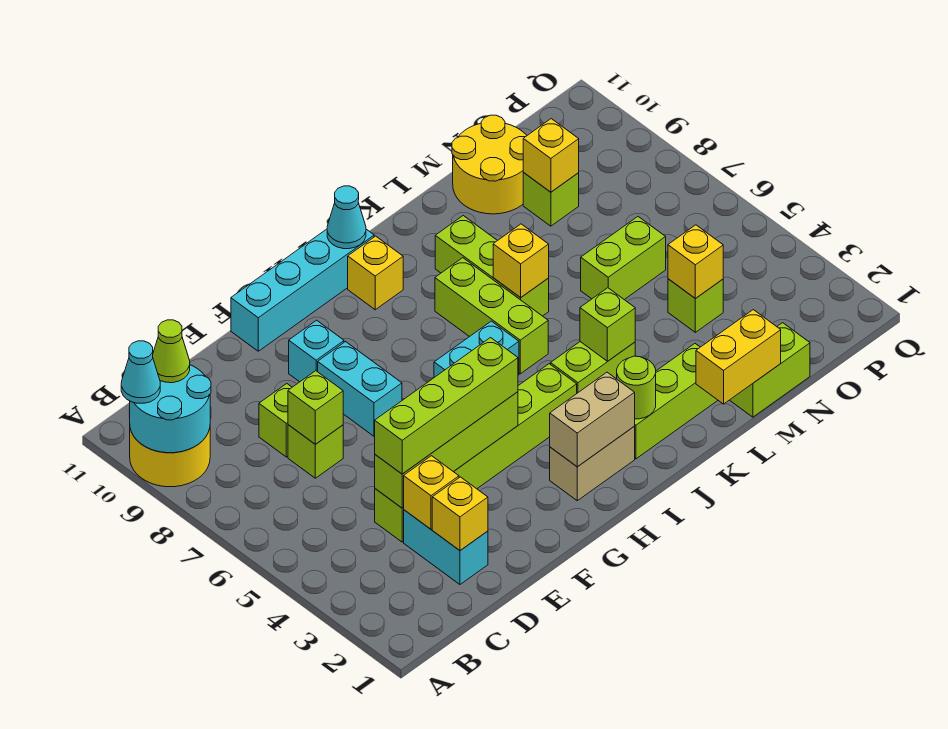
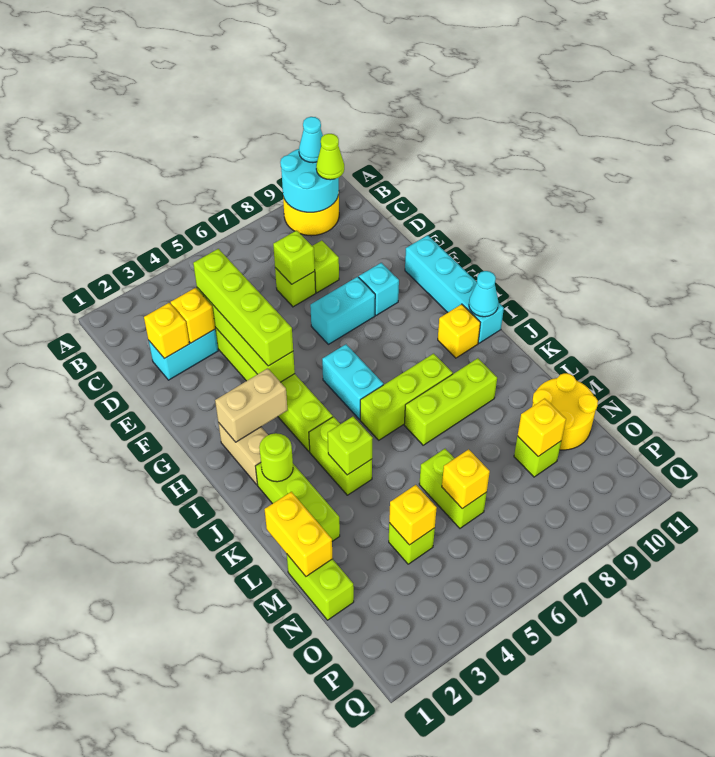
tan 1x2 brick [550,372,635,467] -> tan 1x2 brick turned to [215,368,287,442]
yellow 1x1 brick [493,224,549,298] -> yellow 1x1 brick moved to [442,449,490,509]

